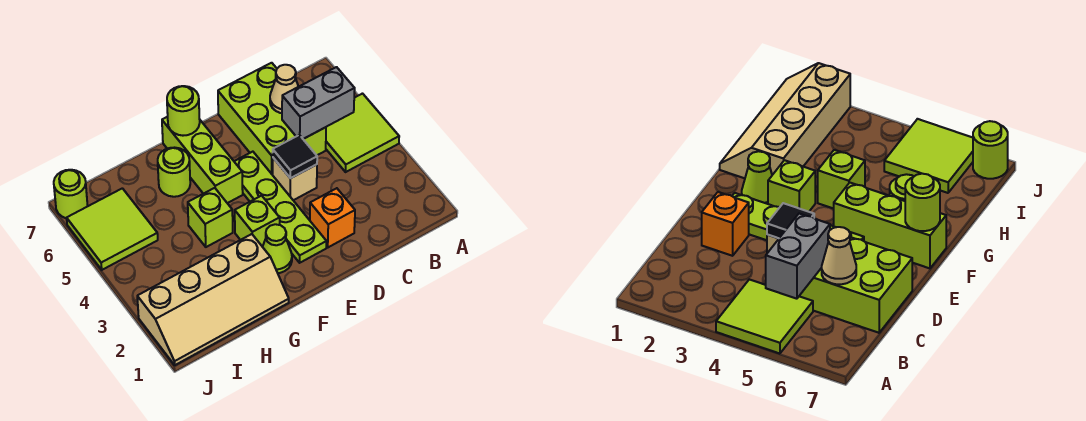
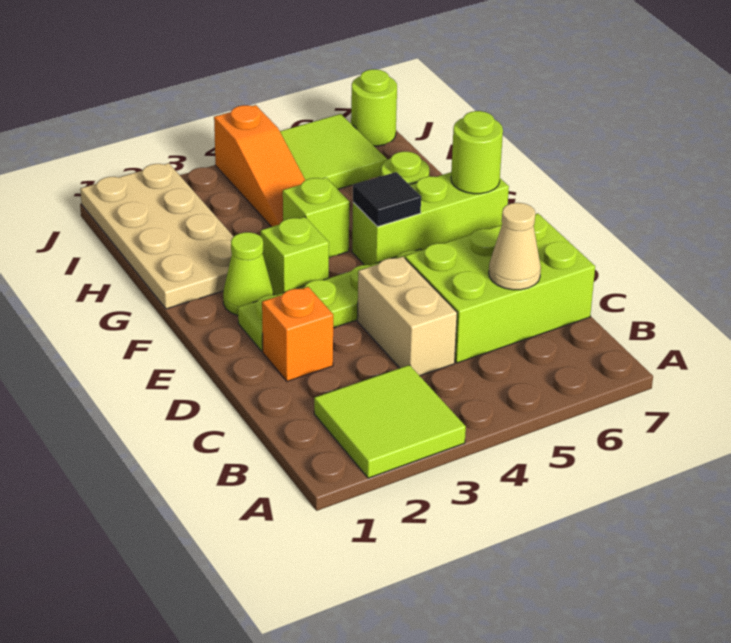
lime 2x2 tile [326,94,399,172] -> lime 2x2 tile moved to [314,365,466,478]
grey 1x2 brick [282,67,355,139] -> none
tan 1x1 brick [273,158,317,200] -> tan 1x2 brick [357,257,457,376]
black 1x1 tile [273,135,317,178] -> black 1x1 tile moved to [353,172,421,227]
tan 2x4 slope [137,234,289,365] -> tan 2x4 plate [80,163,234,309]
none -> orange 1x3 slope [214,105,305,227]

